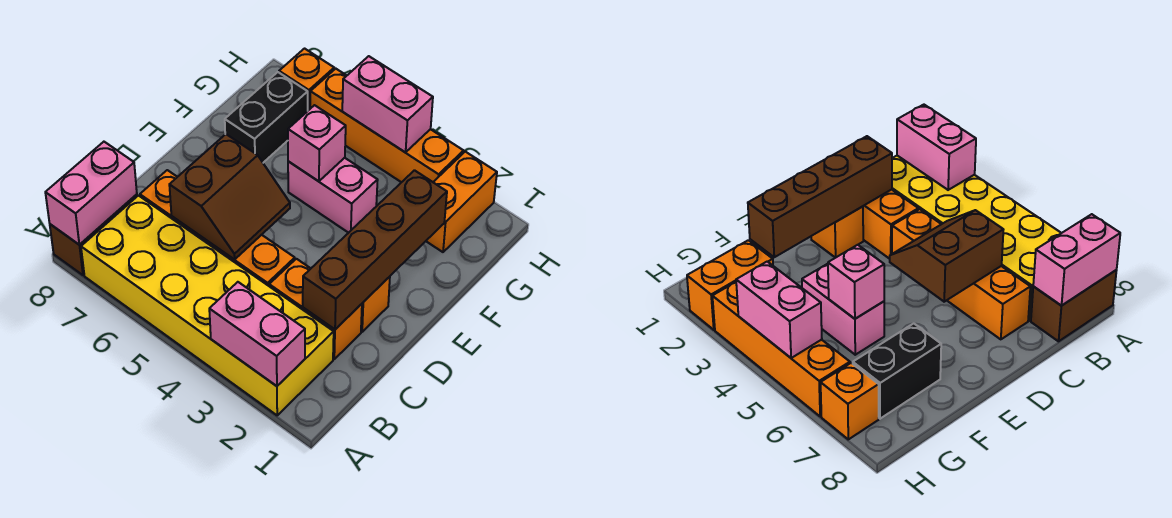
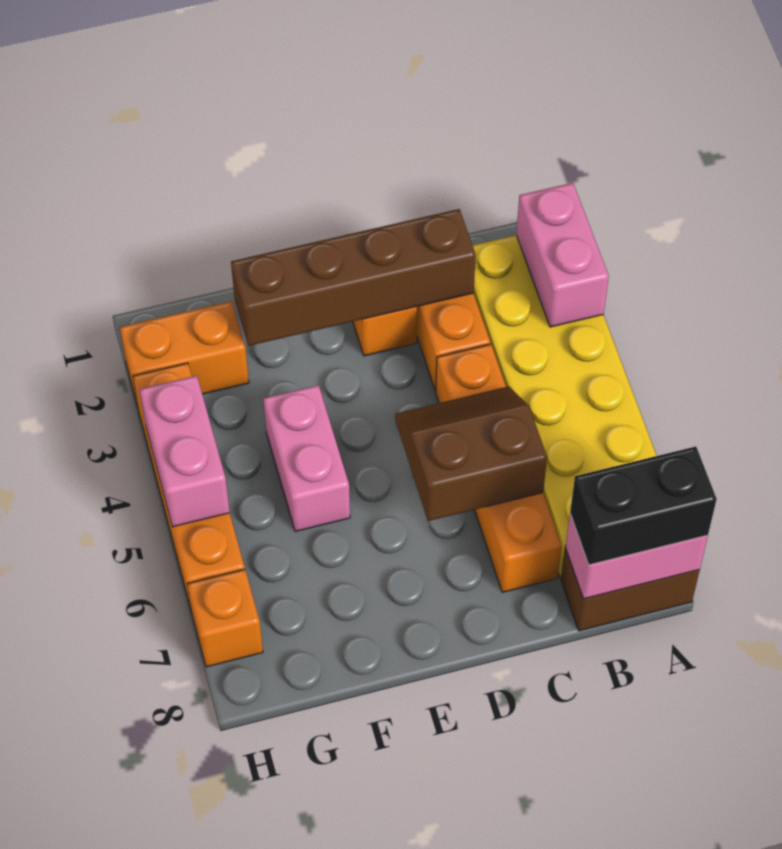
pink 1x1 brick [288,105,346,181] -> none
black 1x2 brick [225,72,308,163] -> black 1x2 brick moved to [570,446,717,565]

